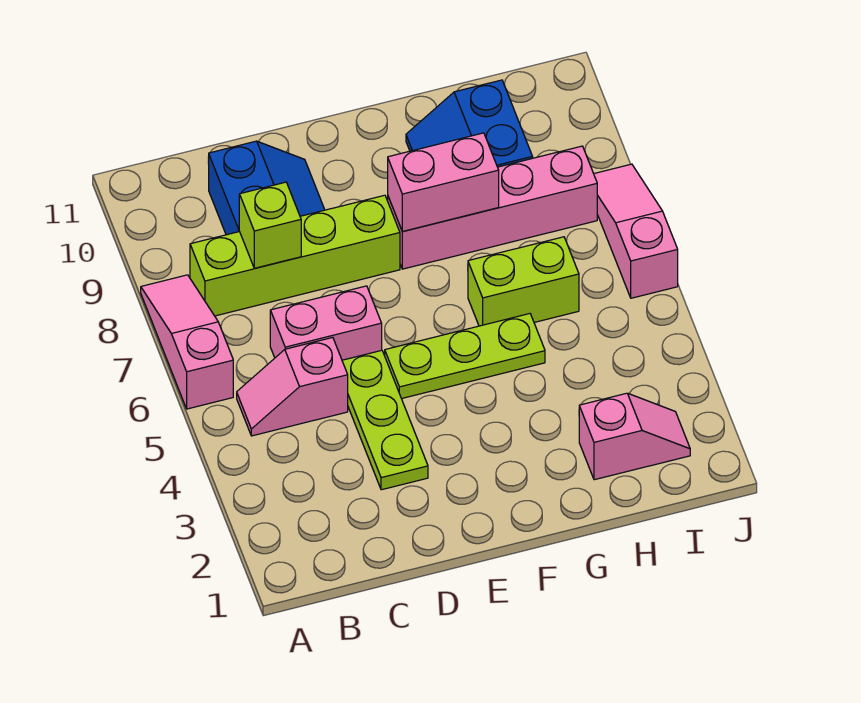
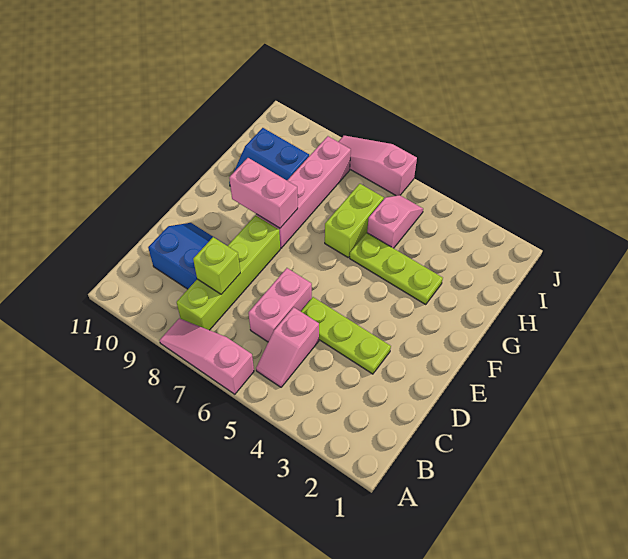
lime 1x3 plate [385,314,545,399] -> lime 1x3 plate turned to [350,233,443,305]
pink 1x2 brick [388,133,499,231] -> pink 1x2 brick turned to [229,158,298,228]
pink 1x2 slope [579,393,690,480] -> pink 1x2 slope moved to [367,195,423,248]

